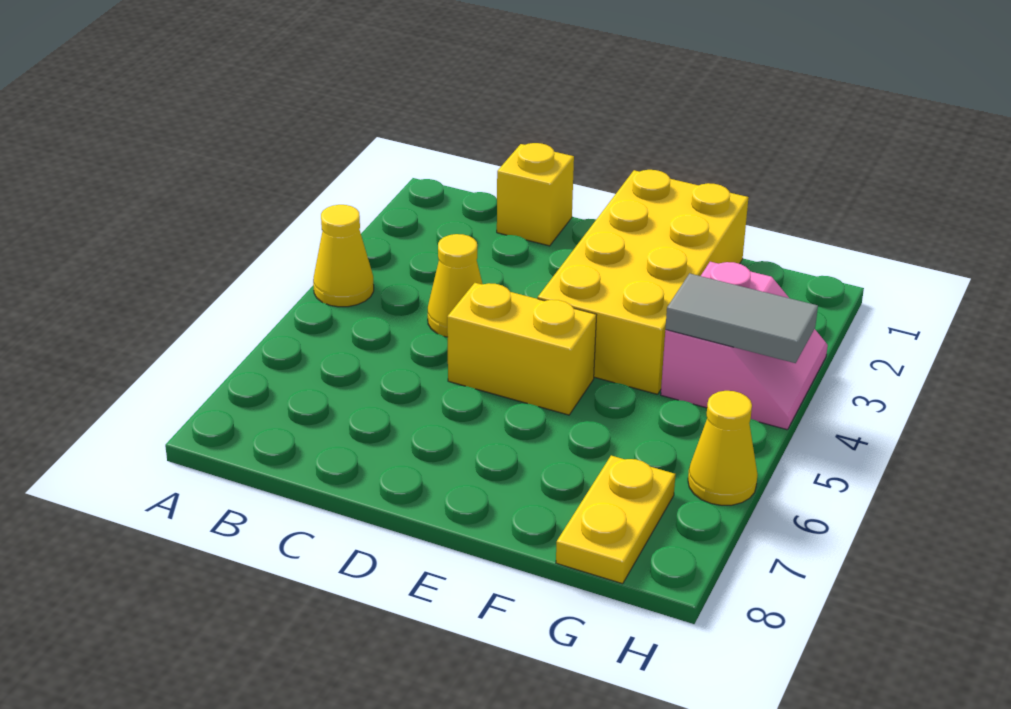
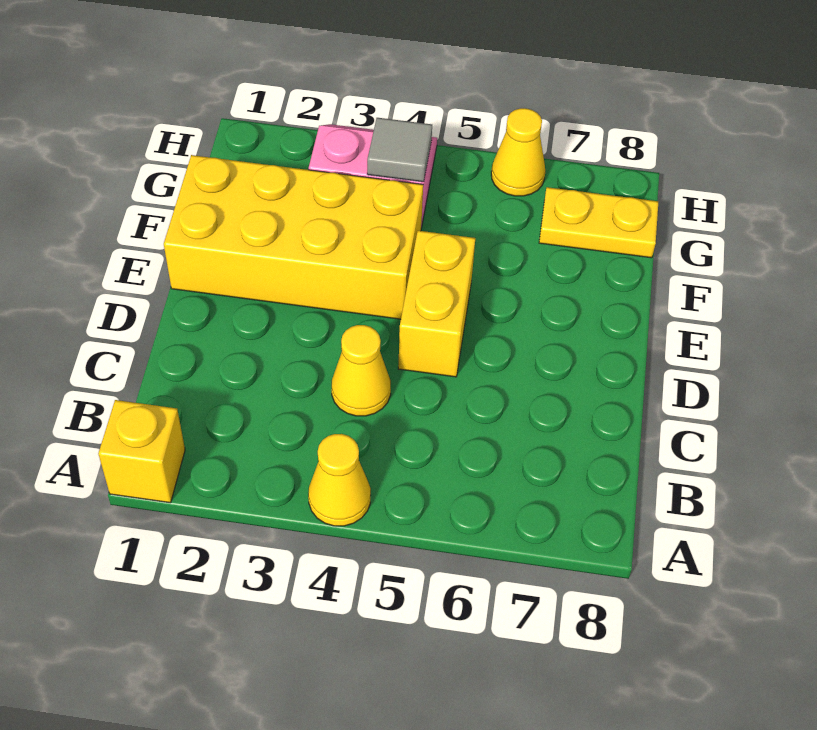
yellow 1x1 brick [497,143,574,246] -> yellow 1x1 brick moved to [98,400,185,503]
grey 1x2 tile [665,273,818,363] -> grey 1x1 tile [367,118,432,182]

